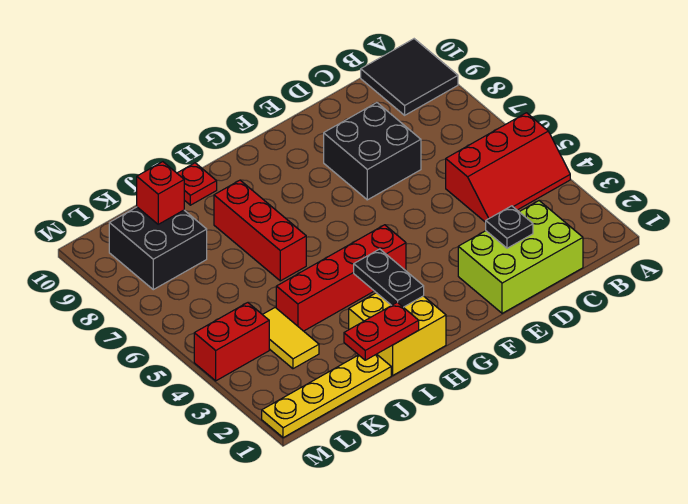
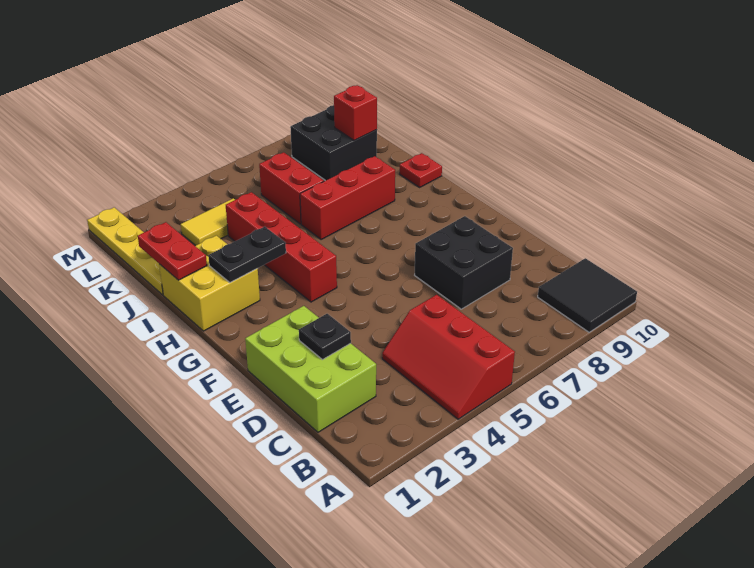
red 1x2 brick [194,303,269,381] -> red 1x2 brick moved to [259,152,324,224]

